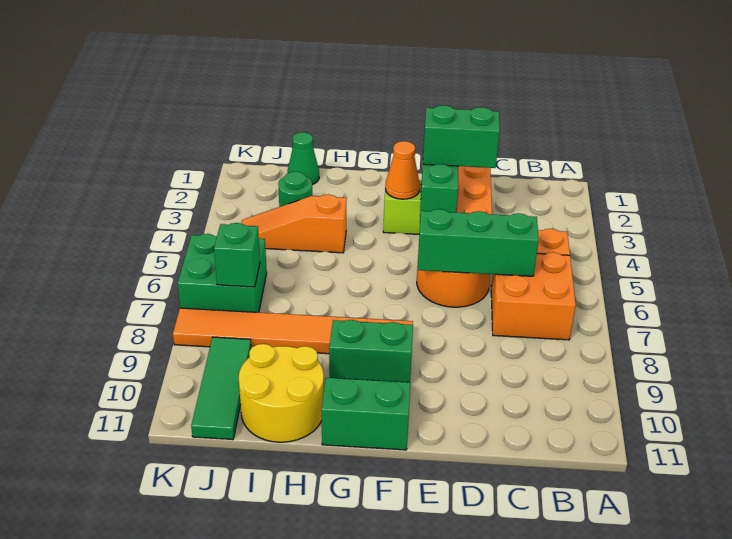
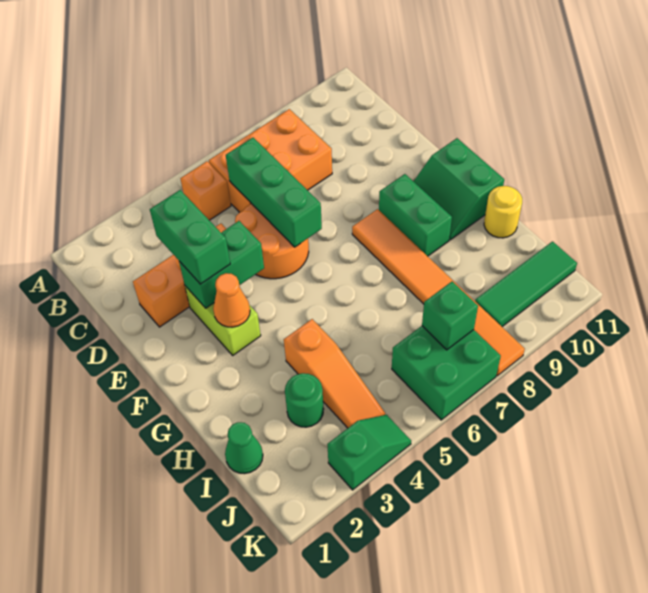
orange 2x2 brick [491,252,576,340] -> orange 2x3 brick [209,109,332,213]
yellow 2x2 round brick [239,344,324,442] -> yellow 1x1 round brick [484,186,522,238]
none -> green 1x2 slope [327,415,411,490]

